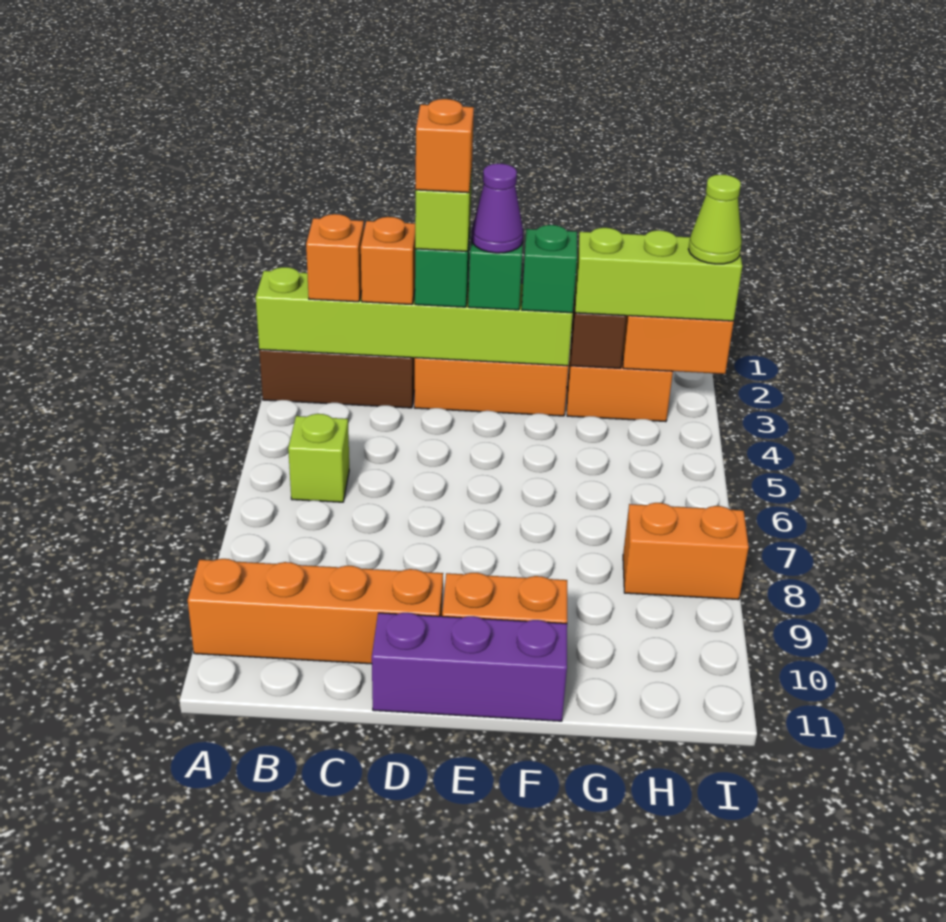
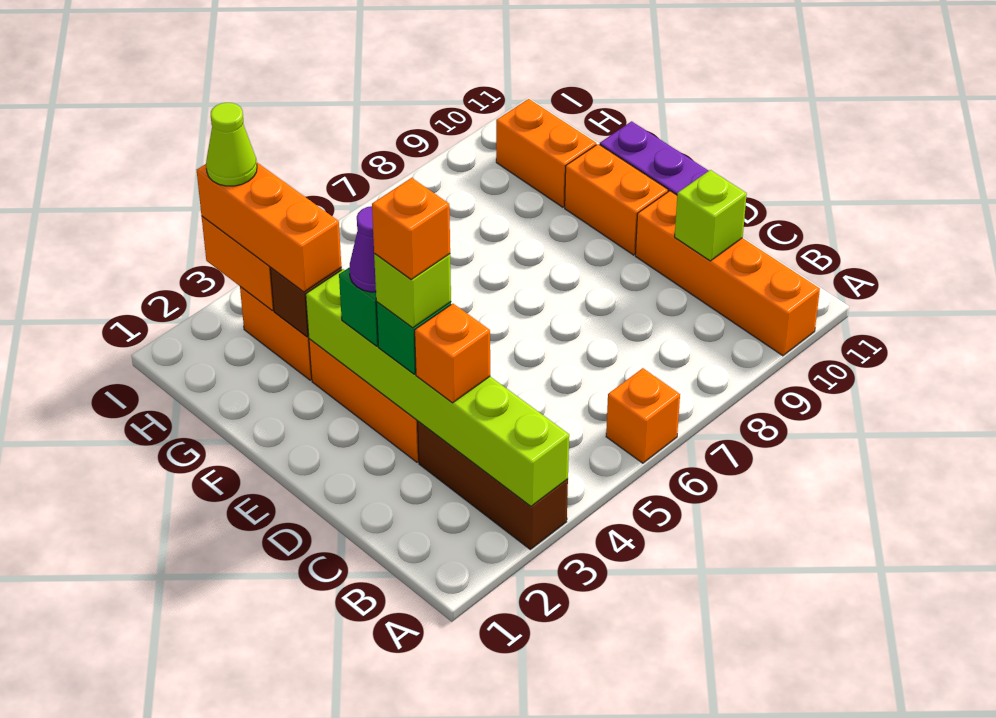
orange 1x1 brick [306,214,364,302] -> orange 1x1 brick moved to [606,368,680,463]
lime 1x1 brick [288,413,349,502] -> lime 1x1 brick moved to [675,170,747,261]
green 1x1 brick [522,225,577,313] -> none
lime 1x3 brick [575,228,742,321] -> orange 1x3 brick [197,163,341,292]
orange 1x2 brick [623,503,749,600] -> orange 1x2 brick moved to [496,99,596,207]

